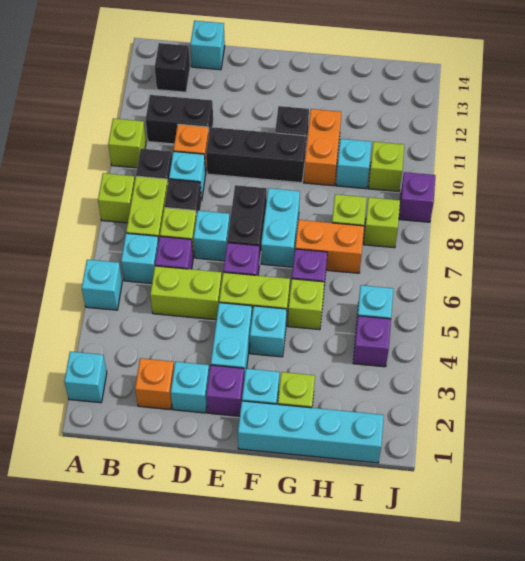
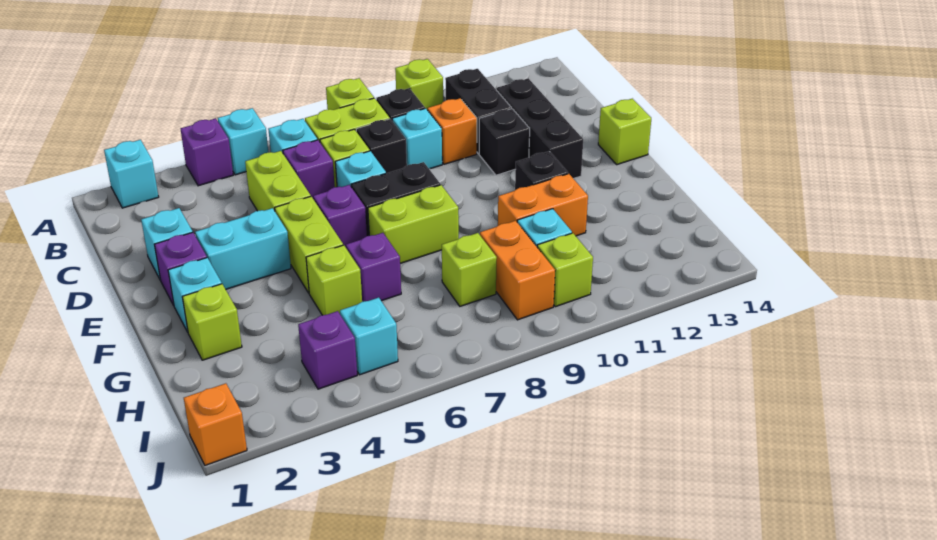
black 1x1 brick [155,43,190,92] -> black 1x1 brick moved to [479,109,530,175]
orange 1x1 brick [135,358,174,410] -> orange 1x1 brick moved to [184,383,247,465]
cyan 1x1 brick [190,21,225,70] -> none
black 1x3 brick [206,127,306,183] -> black 1x3 brick moved to [496,78,583,179]
cyan 1x4 brick [238,401,384,463] -> none
cyan 1x1 brick [250,306,287,357] -> none
cyan 1x2 brick [261,188,300,267] -> lime 1x2 brick [368,185,459,263]
orange 1x2 brick [295,220,364,273] -> orange 1x2 brick moved to [480,221,555,320]
lime 1x1 brick [364,197,400,248] -> lime 1x1 brick moved to [598,99,651,165]
purple 1x1 brick [399,172,435,222] -> purple 1x1 brick moved to [181,118,233,186]

